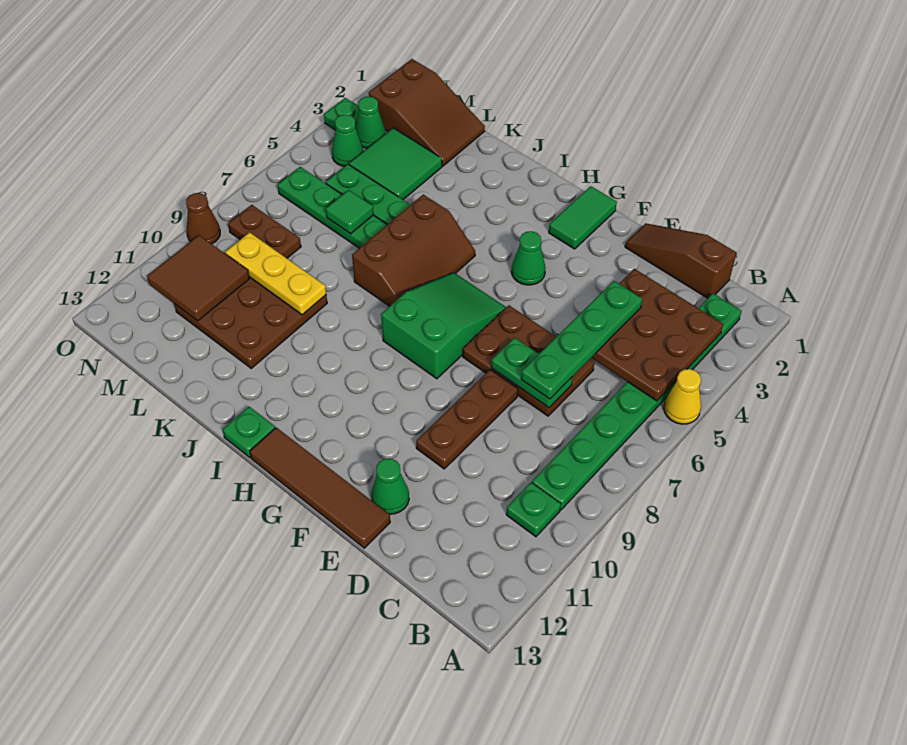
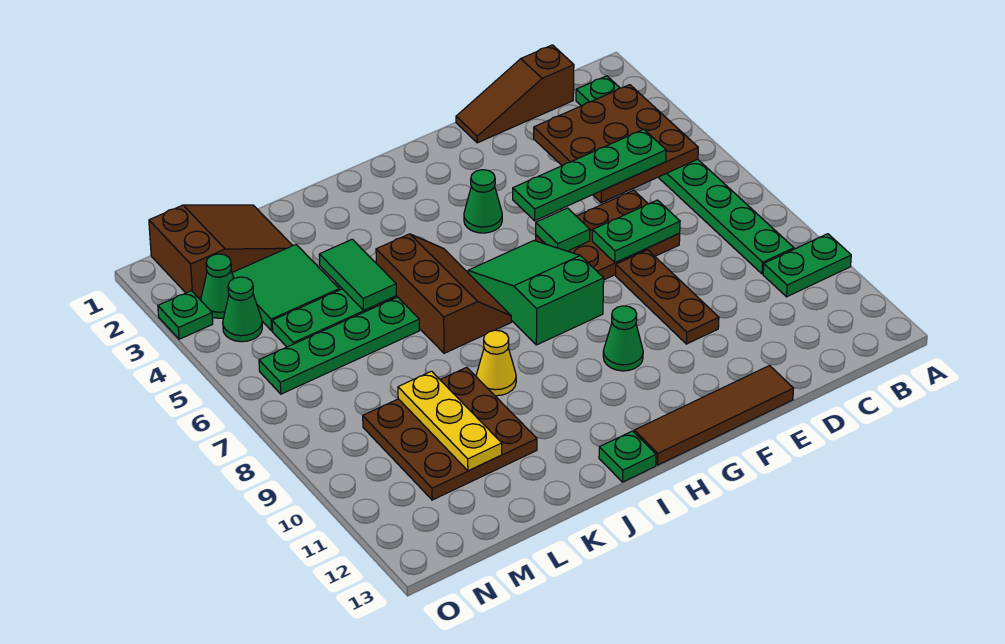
yellow 1x1 cone [664,369,701,424] -> yellow 1x1 cone moved to [476,330,516,396]
green 1x1 plate [506,483,561,537] -> green 1x2 plate [763,234,851,297]
green 1x4 plate [521,281,642,399] -> green 1x4 plate turned to [513,129,666,221]
green 1x1 cone [371,459,409,514] -> green 1x1 cone moved to [603,306,643,371]
green 1x2 tile [549,186,617,249] -> green 1x2 tile moved to [319,239,396,310]
yellow 1x3 plate [225,232,326,315] -> yellow 1x3 plate turned to [398,371,502,471]
green 1x1 tile [326,190,373,234] -> green 1x1 tile moved to [536,208,590,251]
brown 1x2 plate [228,205,301,258] -> none
brown 2x2 tile [147,235,249,321] -> none
brown 1x1 cone [186,193,220,244] -> none

